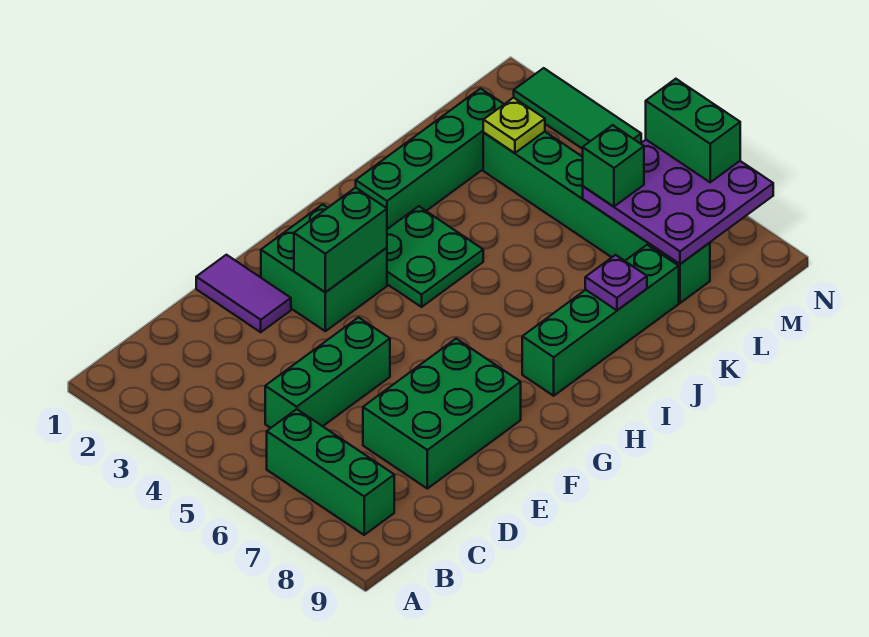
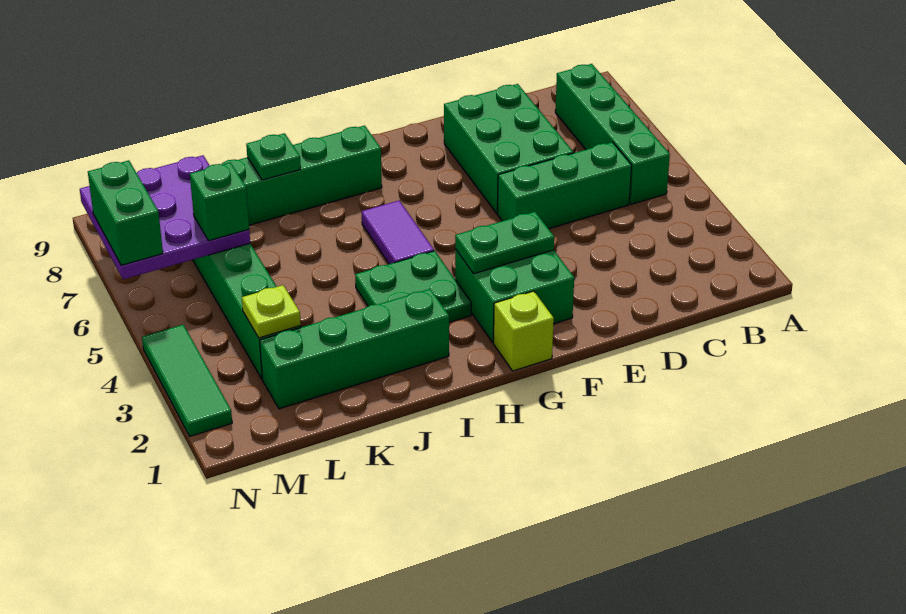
green 1x3 brick [267,409,394,535] -> green 1x4 brick [555,64,670,204]
green 2x3 brick [363,339,521,489] -> green 2x3 brick turned to [444,84,573,213]
purple 1x2 tile [196,255,291,332] -> purple 1x2 tile moved to [362,201,434,264]
green 1x2 brick [294,188,387,292] -> green 1x2 plate [455,212,554,274]
none -> lime 1x1 brick [494,291,554,371]
purple 1x1 plate [585,255,647,310] -> green 1x1 plate [246,133,301,180]

